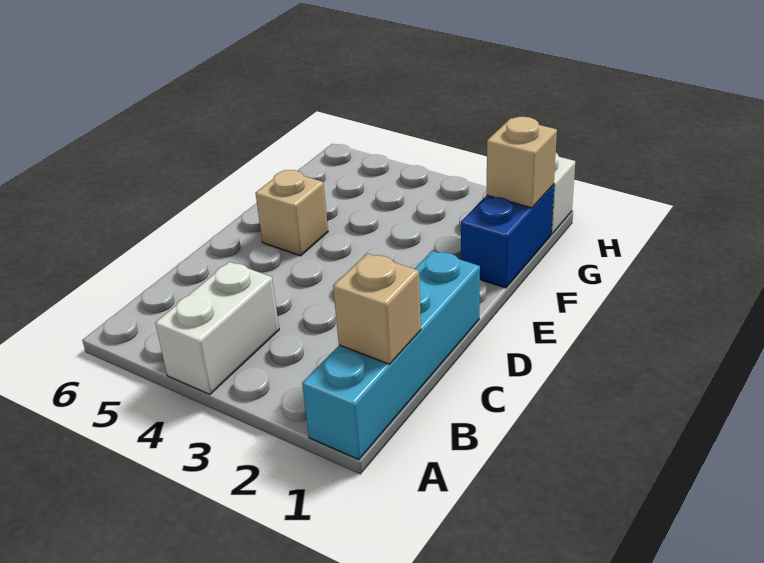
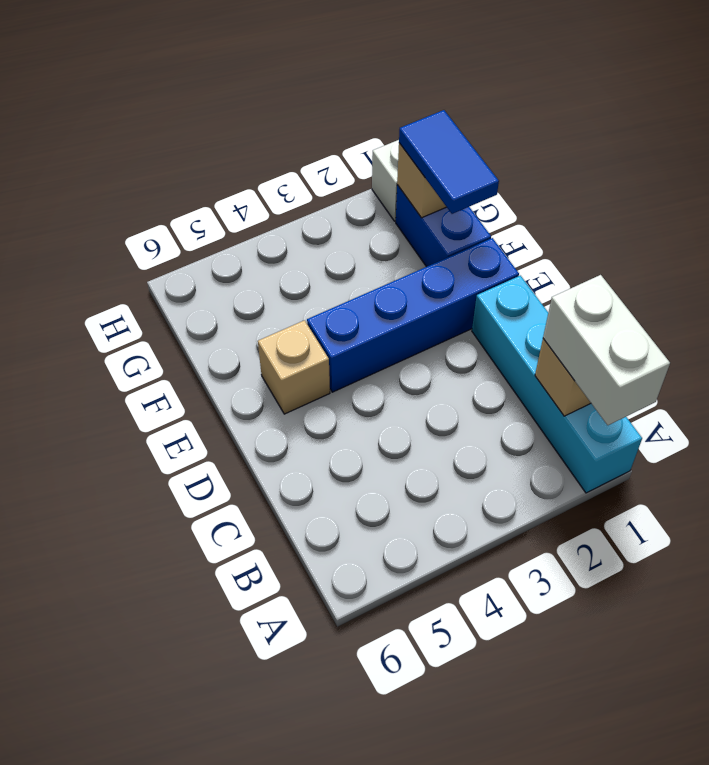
white 1x2 brick [155,262,279,394] -> white 1x2 brick moved to [543,275,670,425]
none -> blue 1x4 brick [307,238,519,392]
none -> blue 1x2 tile [399,110,499,214]

